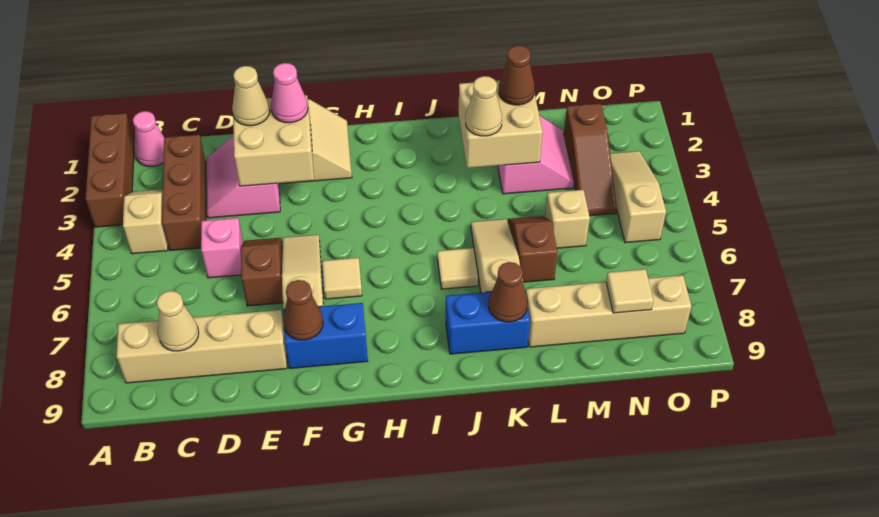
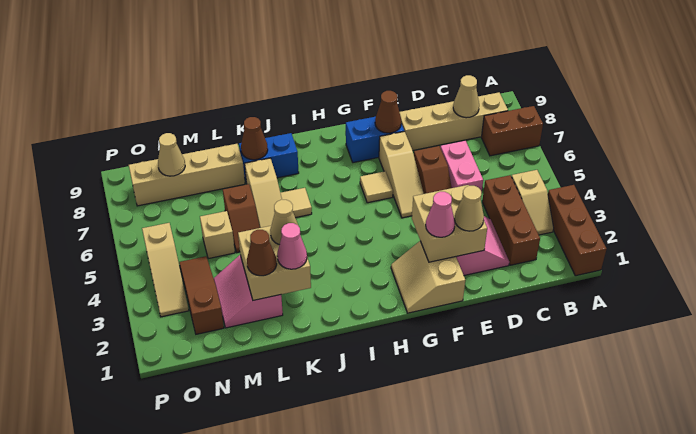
none -> brown 1x2 brick [481,106,543,156]
pink 1x1 cone [133,111,164,166] -> pink 1x1 cone moved to [277,223,307,269]
pink 1x1 brick [201,218,243,278] -> pink 1x2 brick [440,141,483,194]
tan 1x1 tile [606,269,653,313] -> tan 1x1 cone [158,133,185,176]

